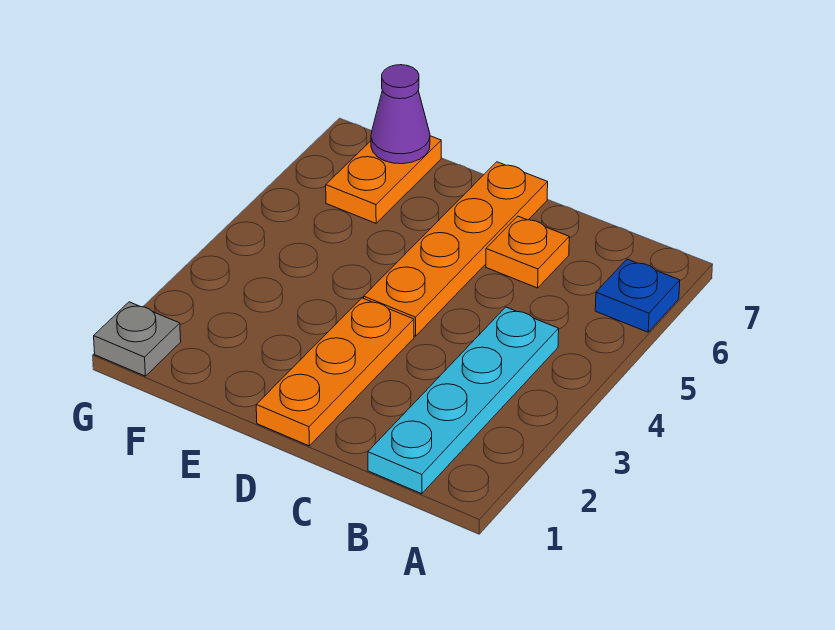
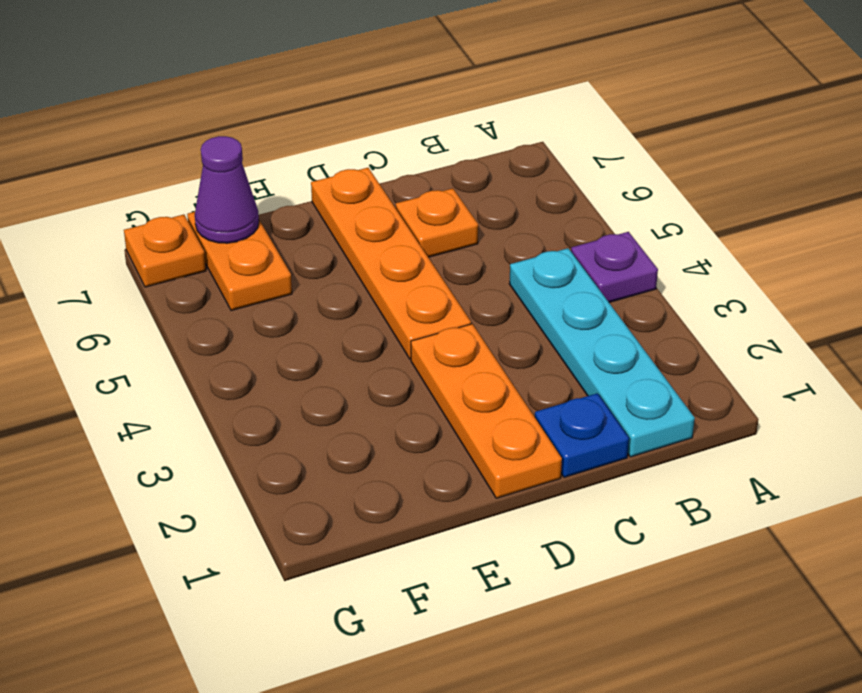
none -> purple 1x1 plate [571,232,658,302]
blue 1x1 plate [595,259,680,332] -> blue 1x1 plate moved to [535,393,629,477]
grey 1x1 plate [94,302,181,376] -> none
none -> orange 1x1 plate [124,215,206,287]

